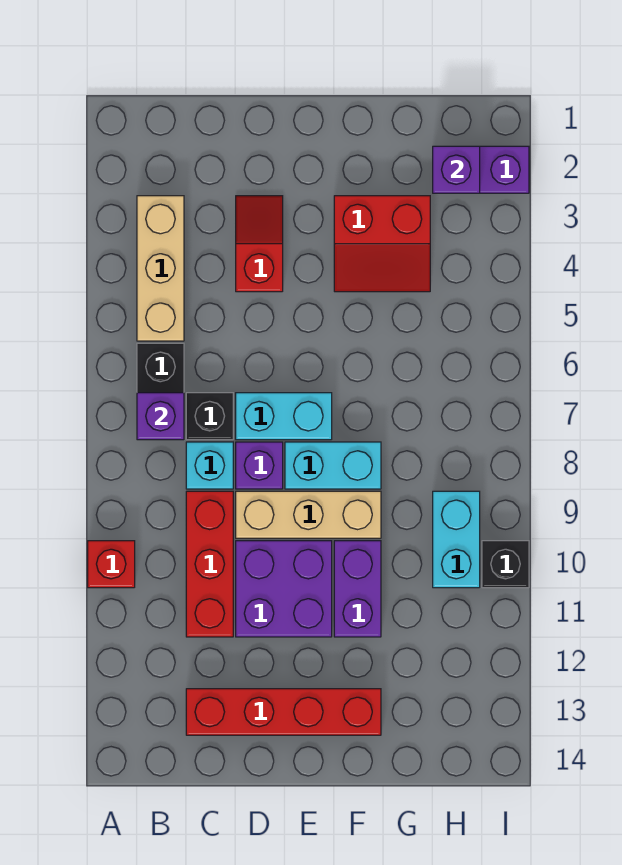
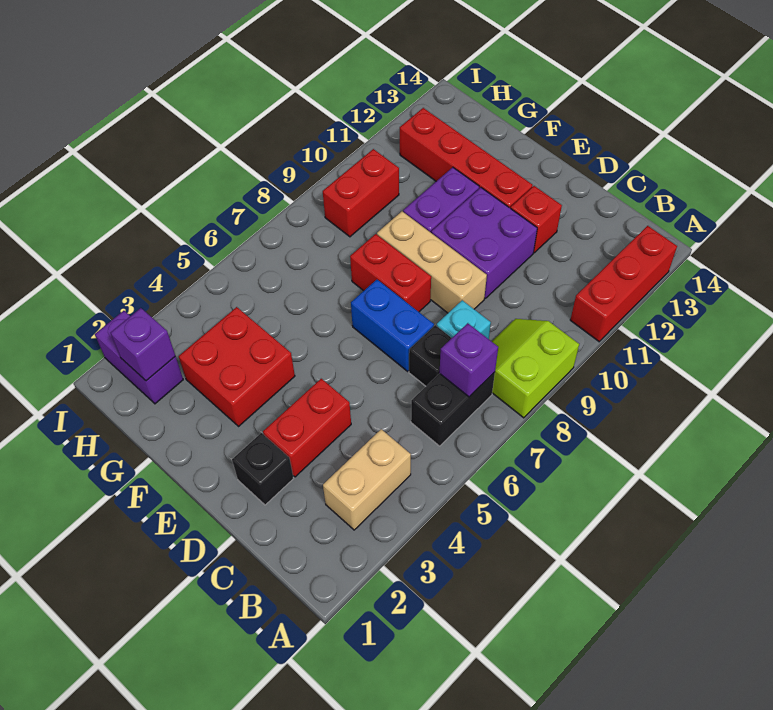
none -> lime 2x2 slope [492,319,579,418]
red 1x1 brick [88,541,135,588] -> red 1x1 brick moved to [511,186,562,253]
tan 1x3 brick [137,196,184,341] -> tan 1x2 brick [323,429,411,530]
red 1x3 brick [186,491,233,637] -> red 1x3 brick moved to [570,226,677,342]
red 1x4 brick [186,689,381,735] -> red 1x4 brick moved to [400,108,533,208]
red 1x2 slope [236,196,283,292] -> red 1x2 brick [263,379,351,477]
cyan 1x2 brick [236,393,332,440] -> blue 1x2 brick [351,280,434,371]
purple 1x1 brick [236,442,283,489] -> none
cyan 1x2 brick [285,442,381,489] -> red 1x2 brick [350,234,431,312]
red 2x2 slope [334,196,430,292] -> red 2x2 brick [179,307,295,426]
cyan 1x2 brick [433,491,480,588] -> red 1x2 brick [323,149,399,237]
black 1x1 brick [482,541,529,588] -> black 1x1 brick moved to [232,433,294,505]

